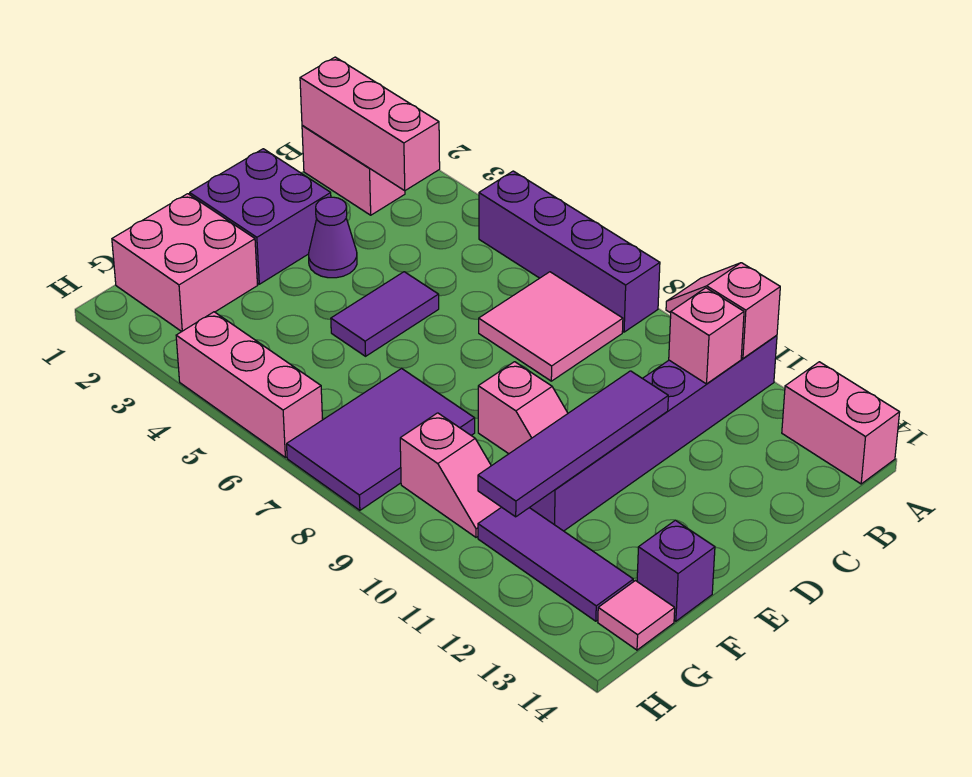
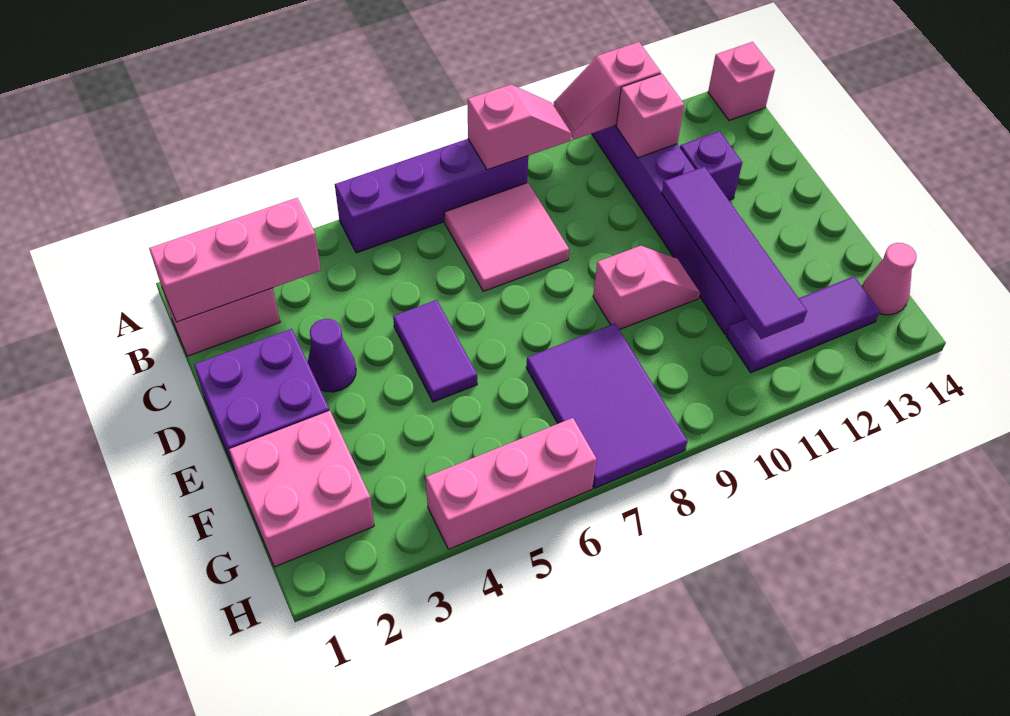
pink 1x2 brick [782,362,900,484] -> pink 1x1 brick [708,42,775,121]
purple 1x1 brick [637,520,715,621] -> purple 1x1 brick moved to [680,131,742,200]
pink 1x2 slope [400,413,501,537] -> pink 1x2 slope moved to [468,85,572,170]
pink 1x1 tile [598,581,675,650] -> pink 1x1 cone [862,243,917,315]

